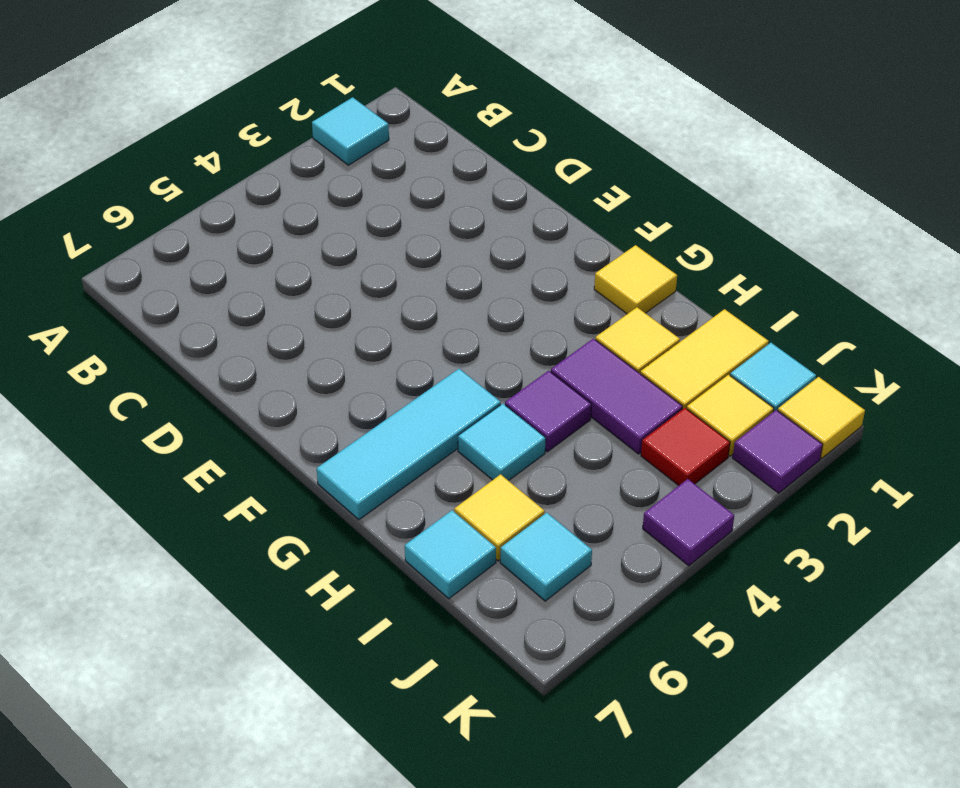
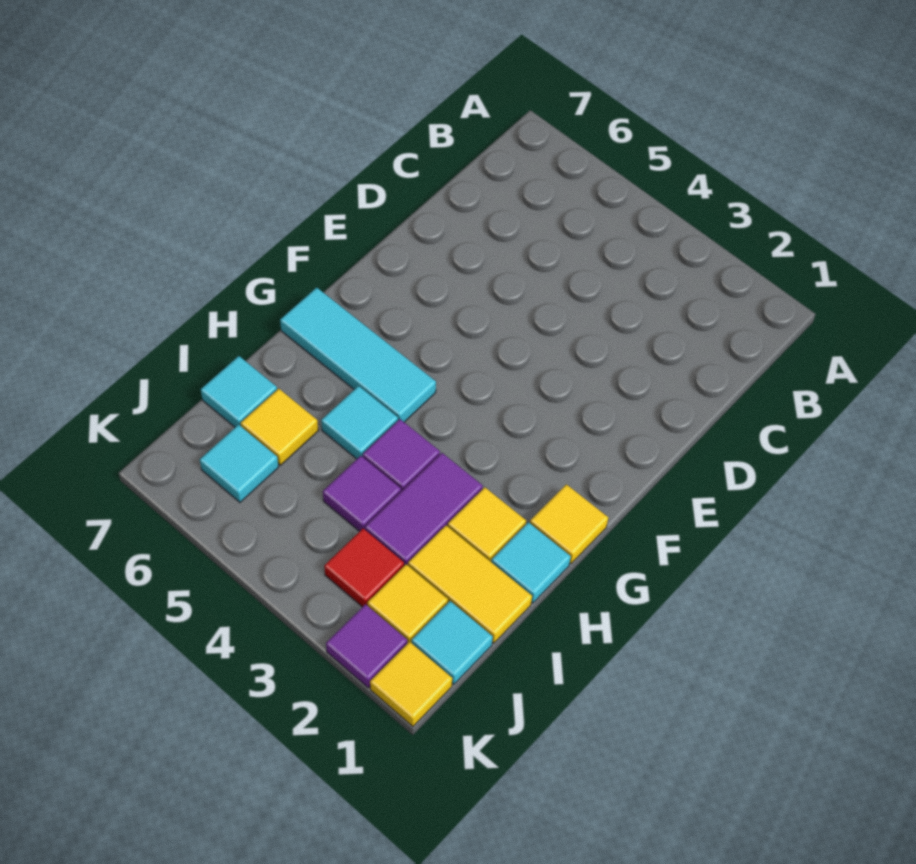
cyan 1x1 tile [312,97,389,165] -> cyan 1x1 tile moved to [491,522,571,603]
purple 1x1 tile [643,479,734,566] -> purple 1x1 tile moved to [323,456,401,531]

